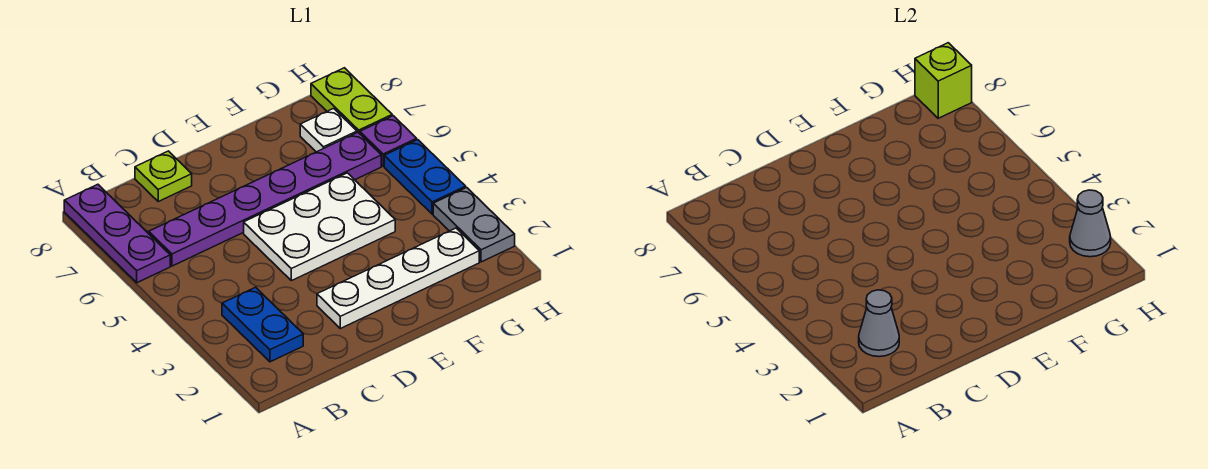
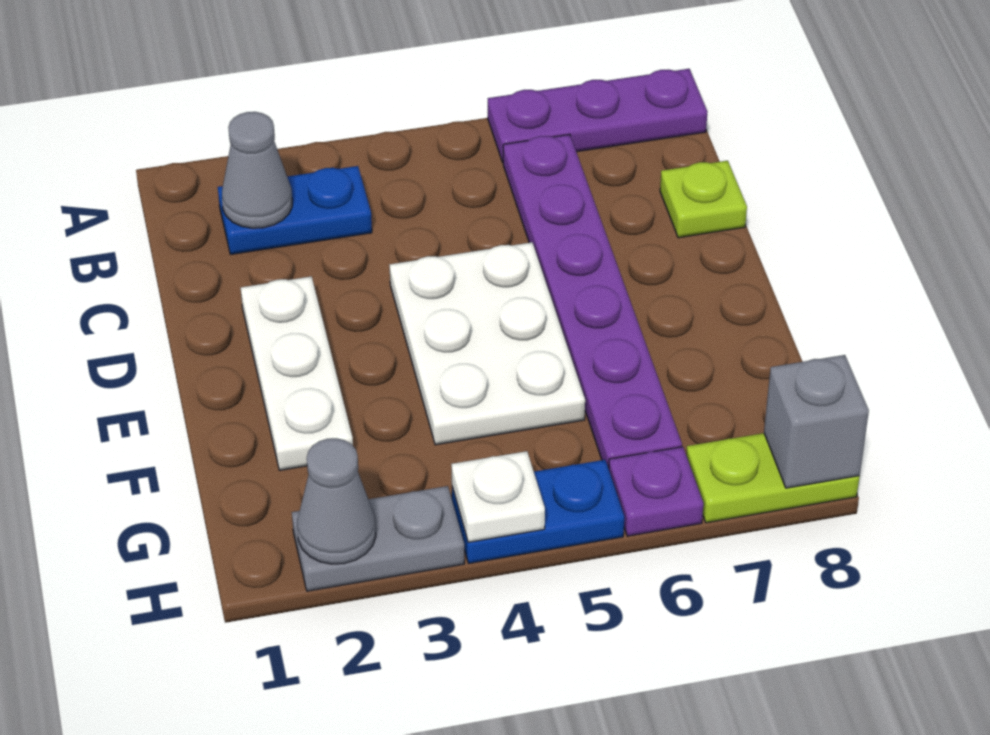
white 1x4 plate [317,228,479,328] -> white 1x3 plate [241,276,353,470]
white 1x1 plate [300,108,357,152] -> white 1x1 plate moved to [451,451,545,542]
lime 1x1 brick [915,43,972,118] -> grey 1x1 brick [764,355,869,488]

